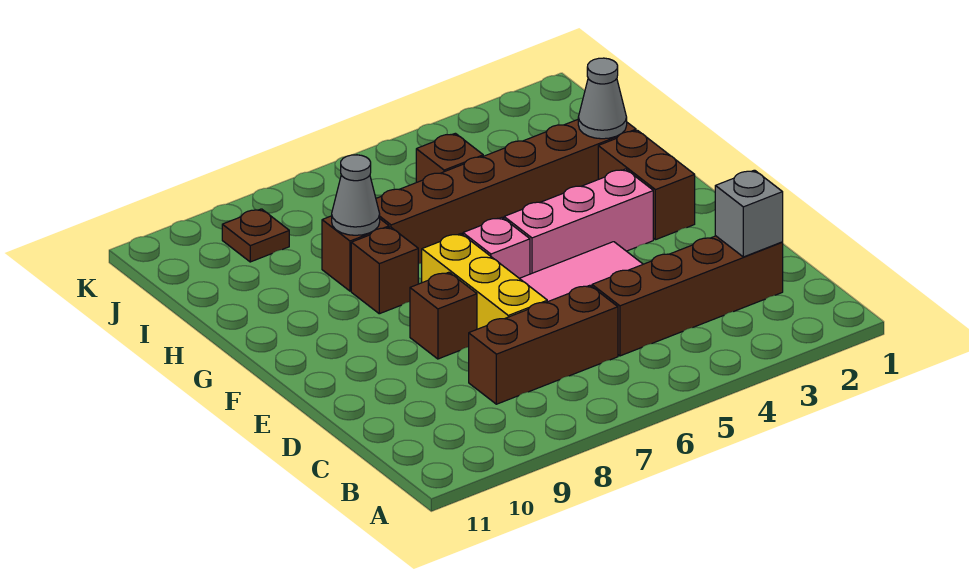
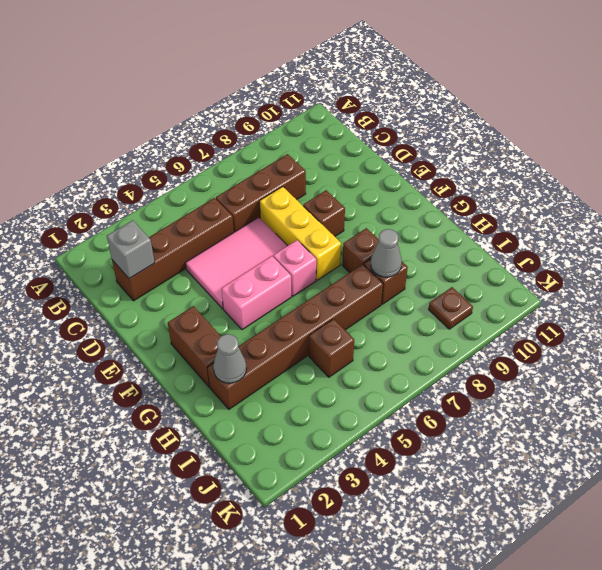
pink 1x3 brick [504,169,653,274] -> pink 1x2 brick [222,256,291,330]

